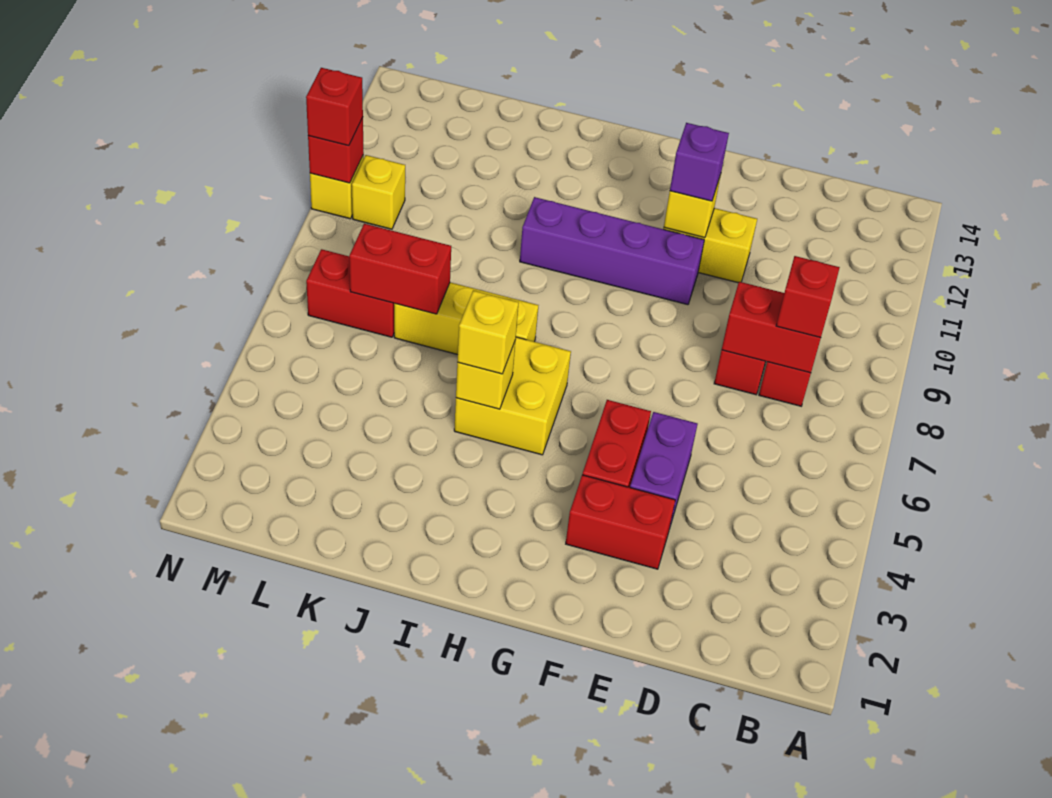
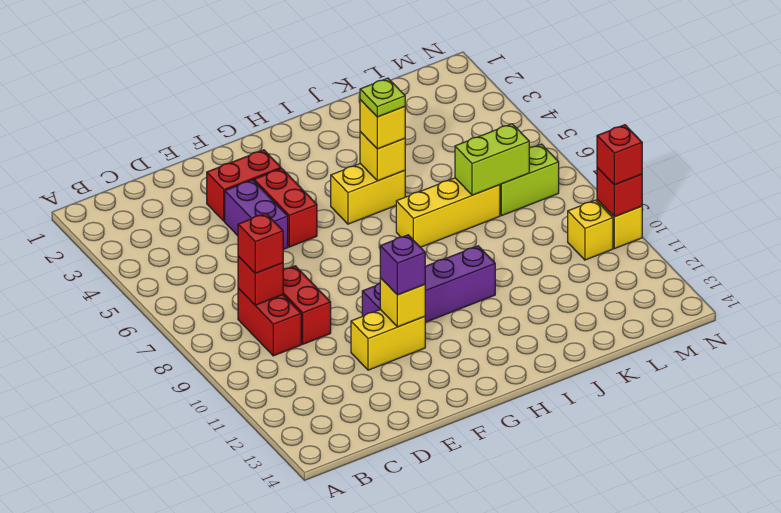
red 1x2 brick [722,282,821,373] -> red 1x1 brick [238,256,283,305]
yellow 2x2 brick [454,337,571,455] -> yellow 1x2 brick [331,164,405,224]
none -> lime 1x1 plate [360,78,405,117]
red 1x2 brick [349,224,451,314] -> lime 1x2 brick [455,124,529,195]
red 1x2 brick [306,249,395,337] -> lime 1x2 brick [500,144,559,216]

